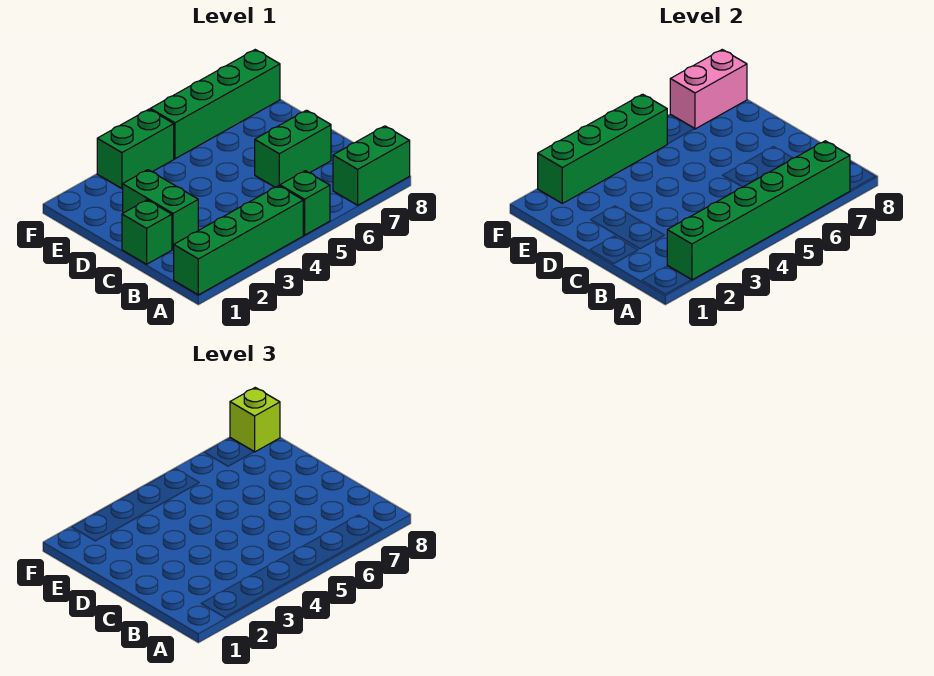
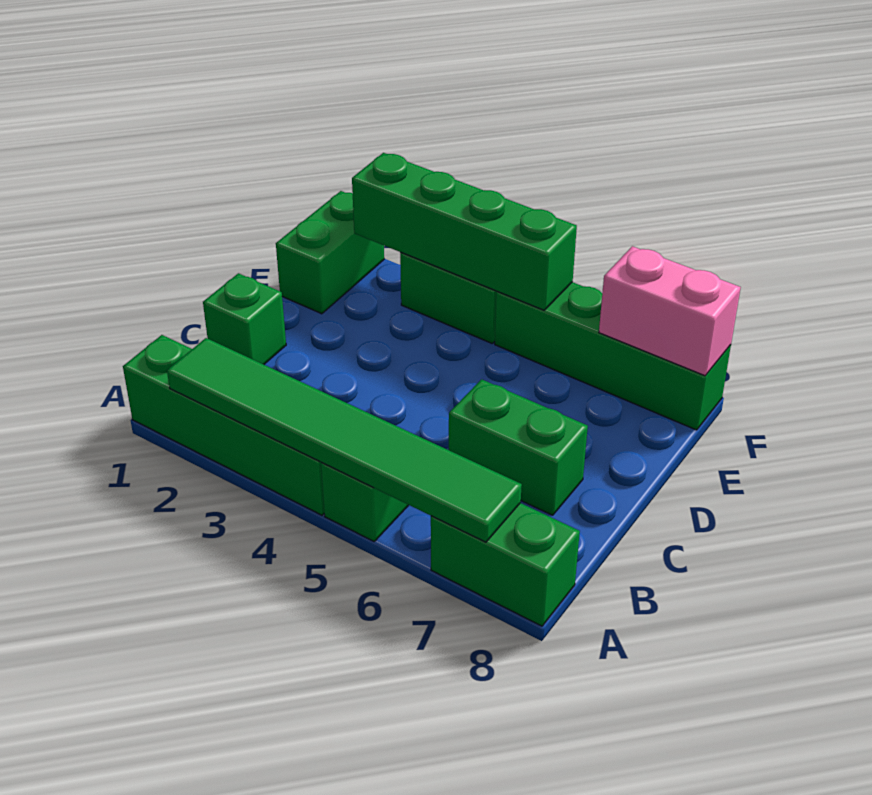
green 1x6 brick [667,141,850,280] -> green 1x6 tile [167,338,522,542]
green 1x2 brick [123,170,198,249] -> green 1x2 brick moved to [276,191,384,314]
lime 1x1 brick [230,388,280,452] -> none

